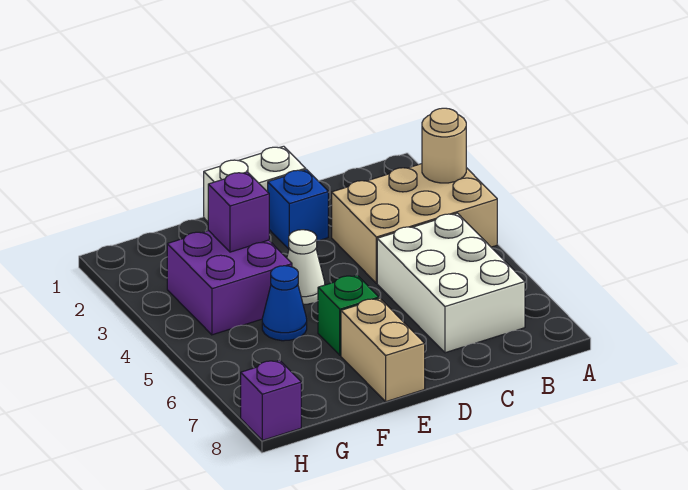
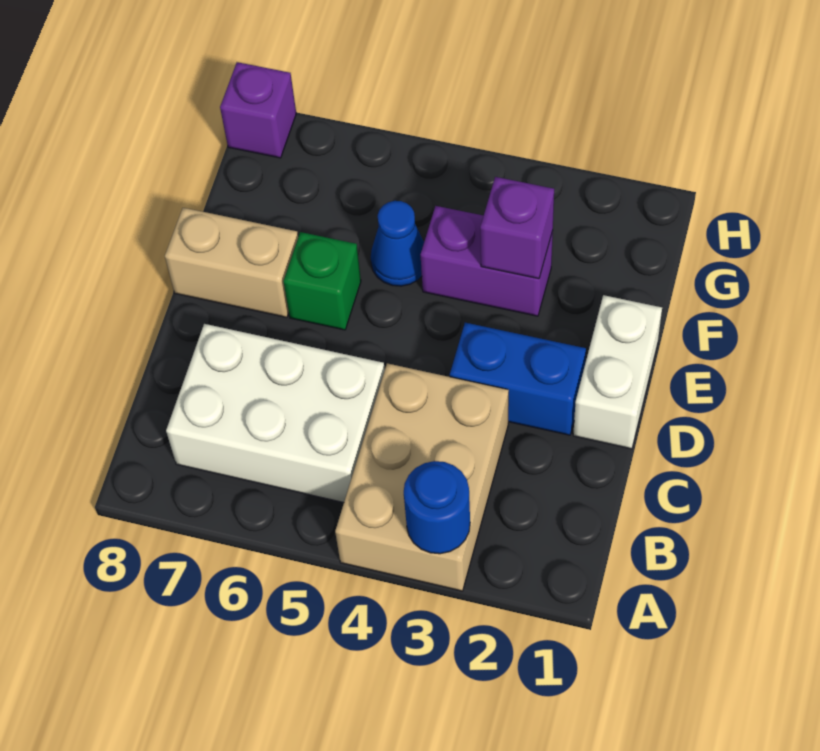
tan 1x1 round brick [422,108,466,183] -> blue 1x1 round brick [404,461,470,554]
blue 1x1 brick [268,170,328,249] -> blue 1x2 brick [450,323,586,435]
white 1x1 cone [287,230,325,304] -> none
purple 2x2 brick [167,231,292,335] -> purple 1x2 brick [420,206,553,316]

